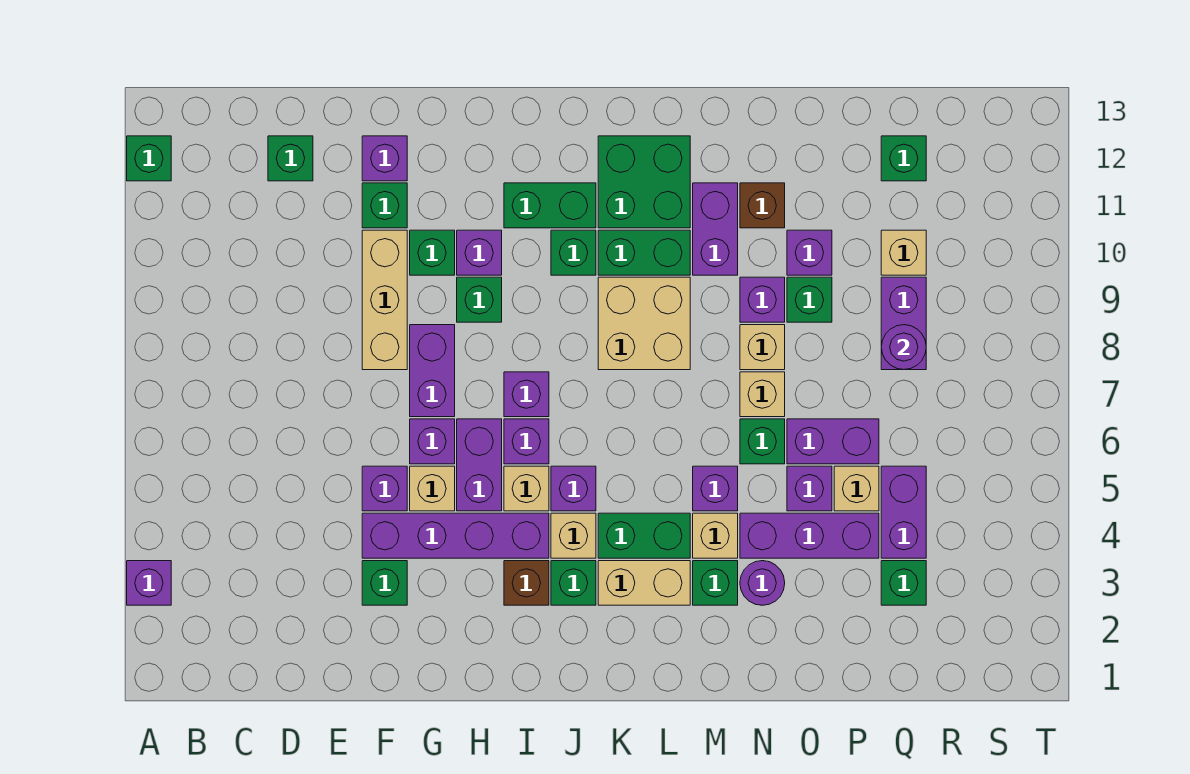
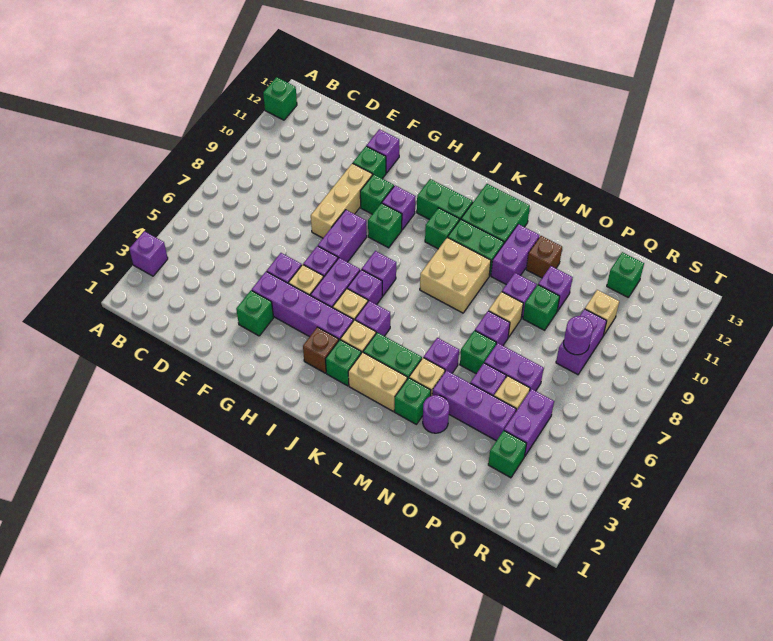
green 1x1 brick [268,136,313,181] -> none
tan 1x1 brick [740,372,785,417] -> purple 1x1 brick [475,311,510,345]

